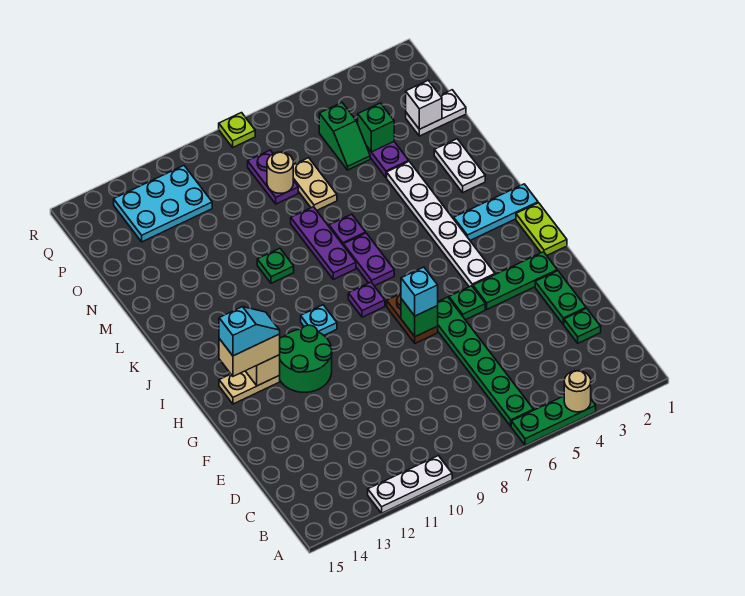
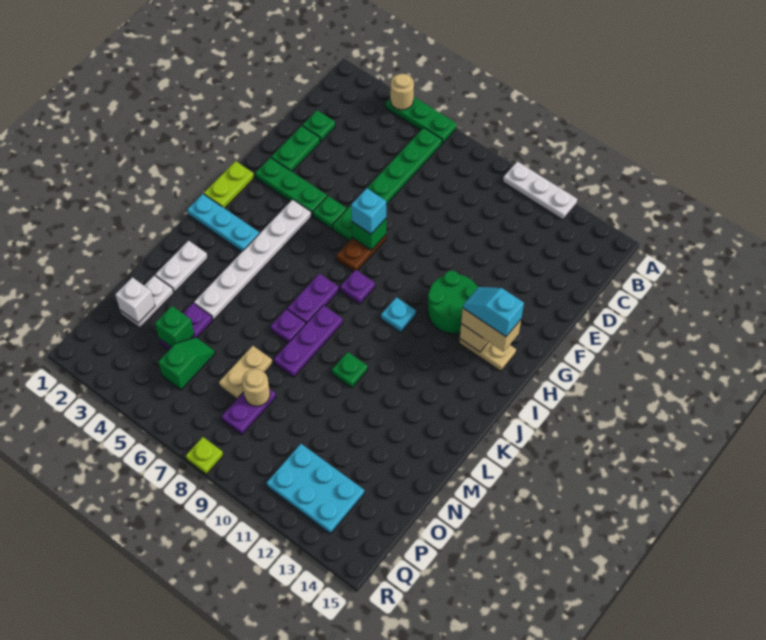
white 1x2 plate [406,90,466,136] -> white 1x2 plate turned to [120,275,174,328]

